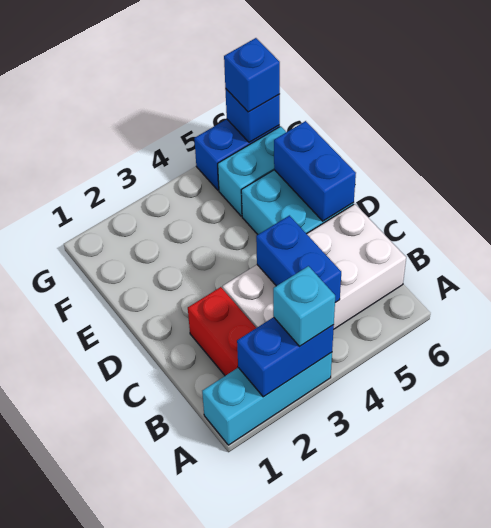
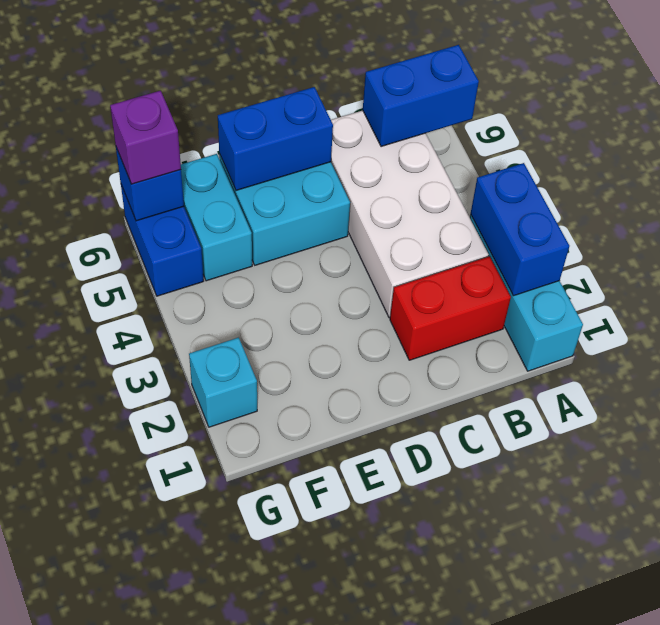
cyan 1x1 brick [273,266,335,347] -> cyan 1x1 brick moved to [189,337,257,427]
blue 1x2 brick [256,216,341,303] -> blue 1x2 brick moved to [363,45,479,147]
blue 1x1 brick [224,38,280,112] -> purple 1x1 brick [110,91,181,184]

